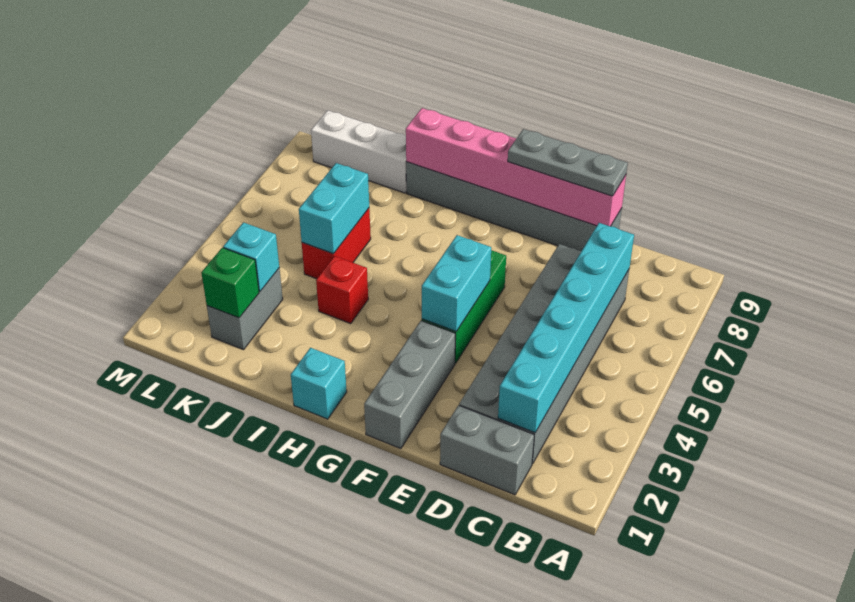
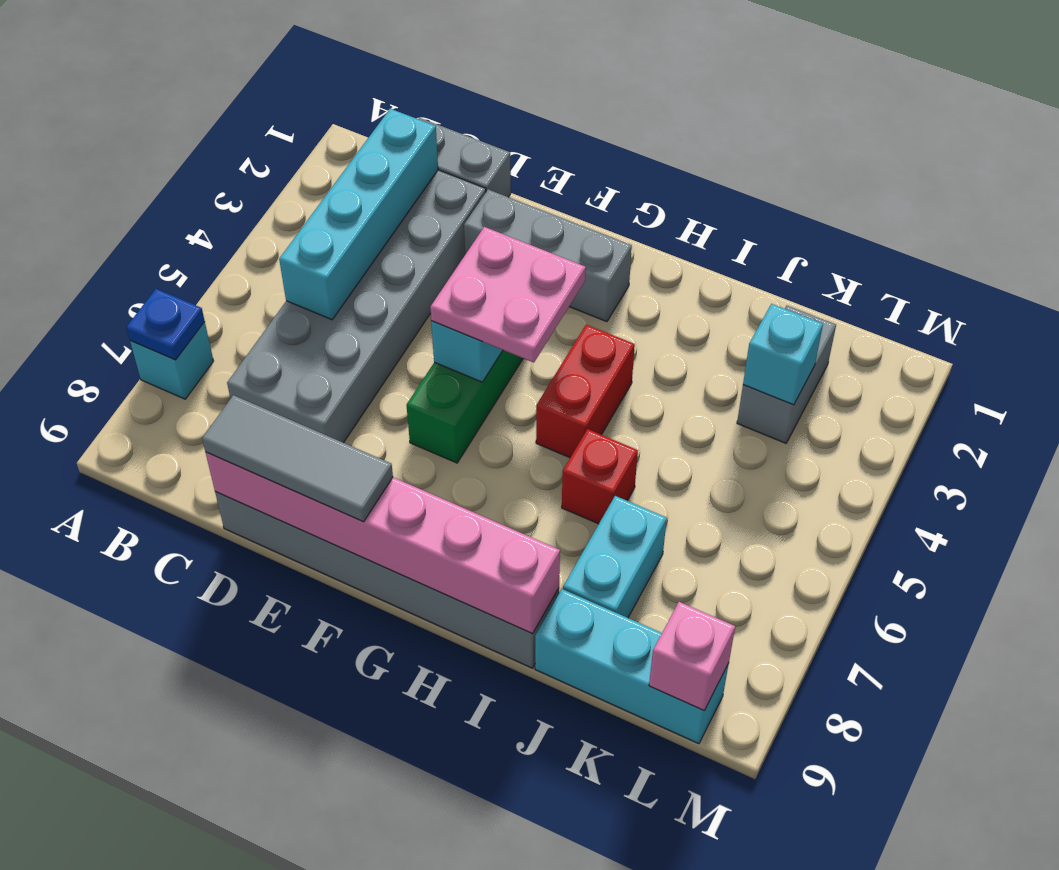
none -> blue 1x1 plate [126,289,205,360]
cyan 1x6 brick [498,223,634,433] -> cyan 1x4 brick [279,109,438,320]
grey 1x3 plate [508,129,628,196] -> grey 1x3 tile [202,395,393,522]
grey 1x3 brick [364,321,455,449] -> grey 1x3 brick turned to [464,189,632,322]
none -> pink 2x2 plate [430,227,586,363]
cyan 1x1 brick [291,348,347,419] -> cyan 1x1 brick moved to [130,322,213,399]
red 1x1 brick [316,256,368,323] -> red 1x1 brick moved to [562,429,638,524]
red 1x2 brick [302,208,371,279] -> red 1x2 brick moved to [536,325,635,458]
cyan 1x2 brick [299,163,369,254] -> cyan 1x2 brick moved to [563,496,667,618]
white 1x3 brick [311,110,407,193] -> cyan 1x3 brick [535,589,729,744]
green 1x1 brick [201,248,259,318] -> none
none -> pink 1x1 brick [649,602,735,710]

